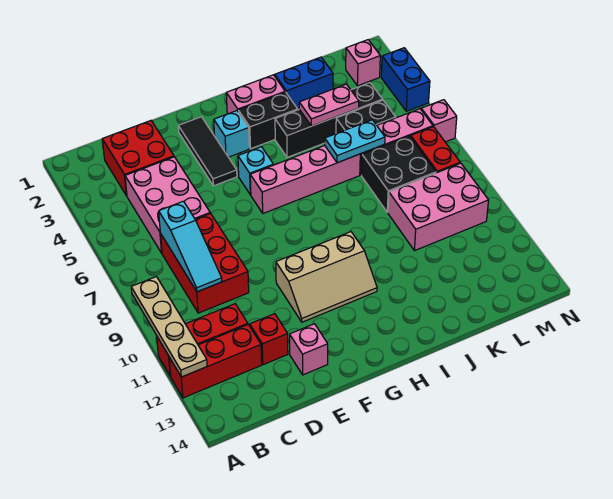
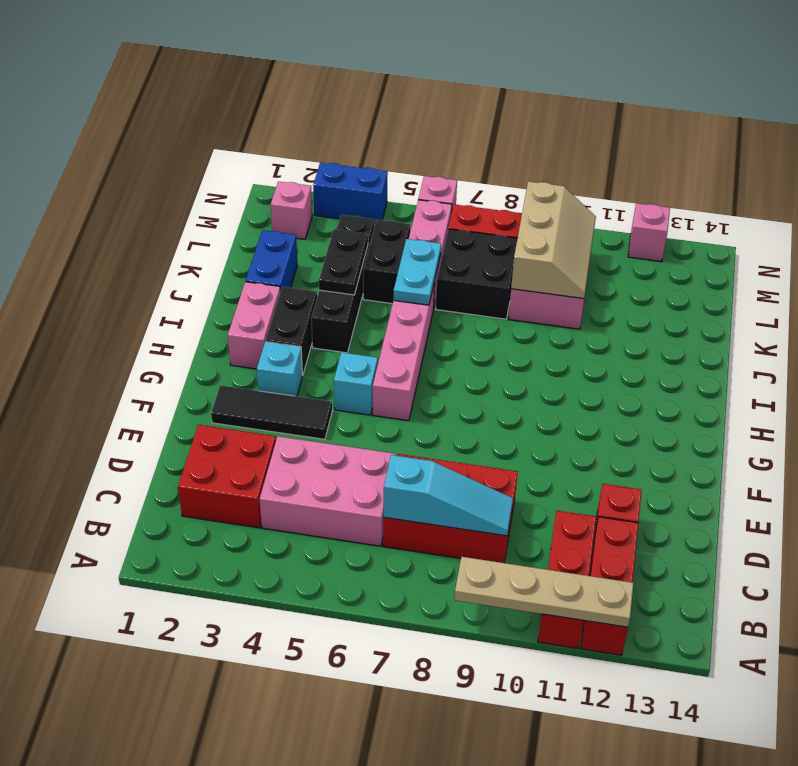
pink 1x1 brick [290,324,328,375] -> pink 1x1 brick moved to [628,203,670,262]
tan 2x3 slope [276,232,377,322] -> tan 2x3 slope moved to [511,182,596,299]
pink 1x2 plate [299,84,359,126] -> black 1x2 plate [319,229,368,295]

